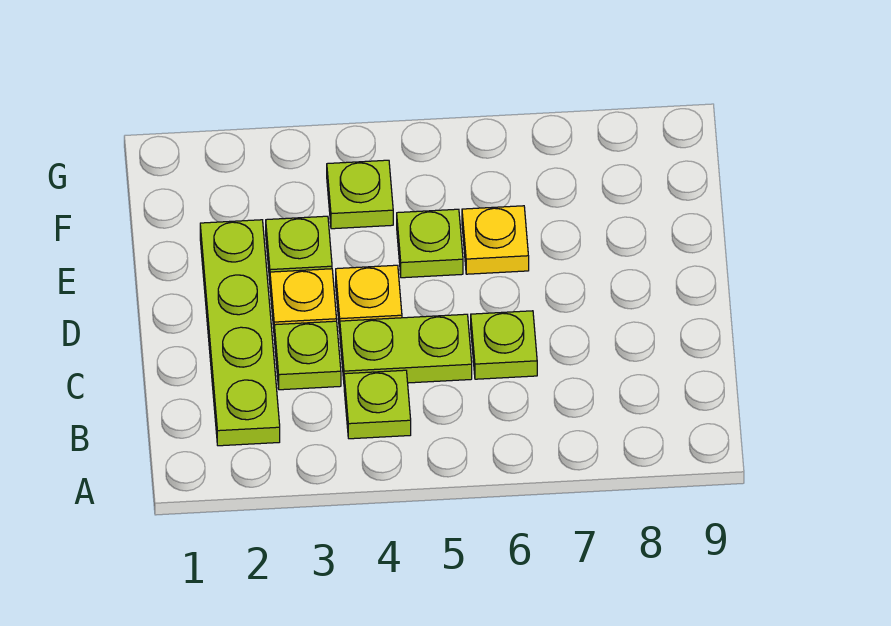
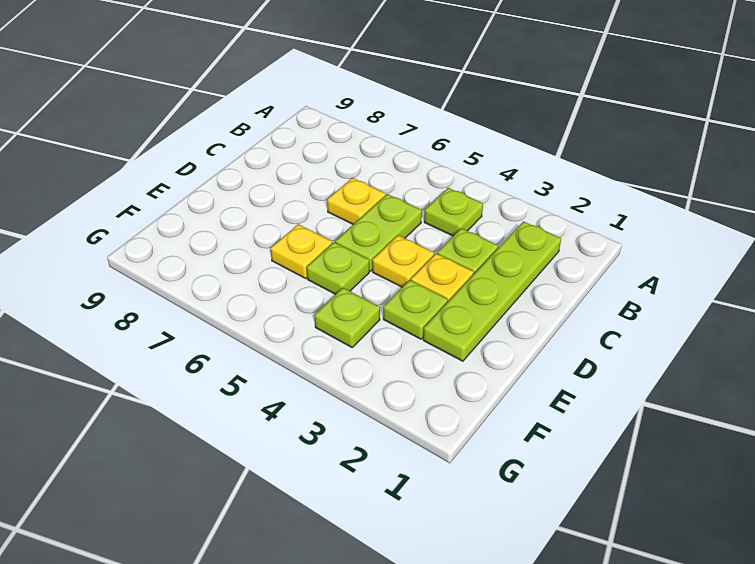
lime 1x2 plate [340,314,472,383] -> lime 1x2 plate turned to [335,194,422,271]
lime 1x1 plate [471,311,537,379] -> yellow 1x1 plate [327,178,386,224]

